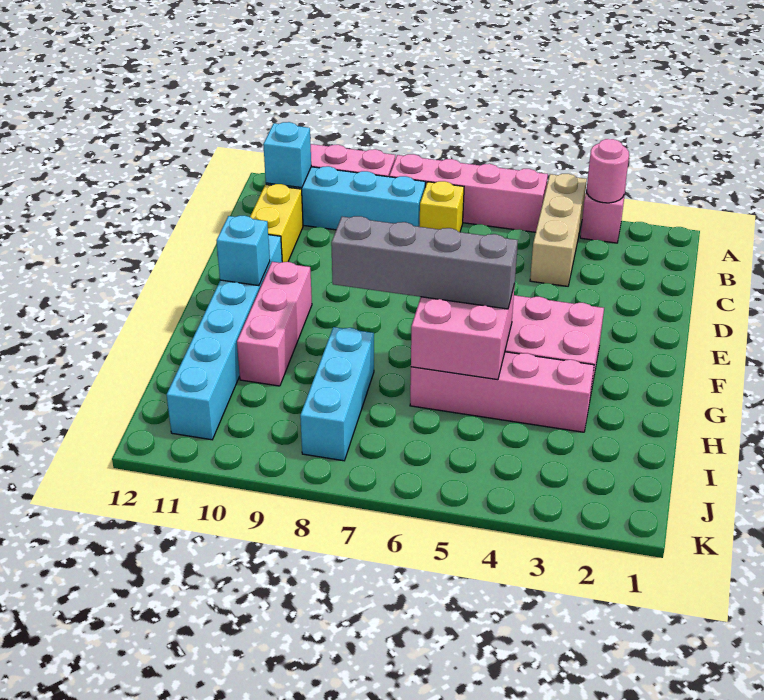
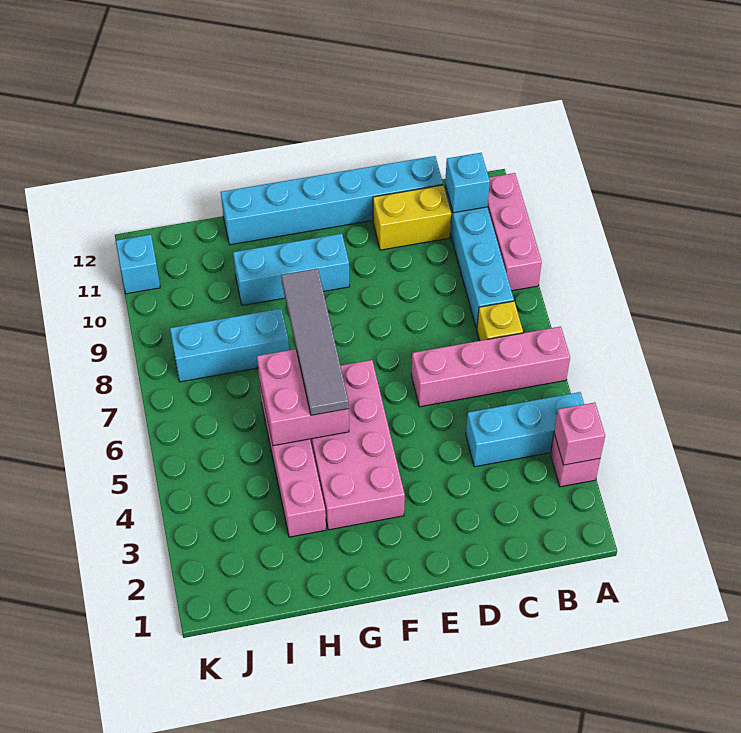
pink 1x1 round brick [587,139,629,203] -> pink 1x1 brick [554,403,605,465]
tan 1x3 brick [530,174,587,286] -> cyan 1x3 brick [466,392,584,467]
pink 1x4 brick [389,154,548,232] -> pink 1x4 brick turned to [411,327,570,407]
cyan 1x6 brick [167,235,282,440] -> cyan 1x6 brick moved to [221,156,443,245]
pink 1x3 brick [237,262,312,386] -> cyan 1x3 brick [233,234,350,306]
cyan 1x1 brick [216,216,270,286] -> cyan 1x1 brick moved to [116,235,160,294]
grey 1x4 brick [331,216,518,309] -> grey 1x4 tile [281,269,349,415]

